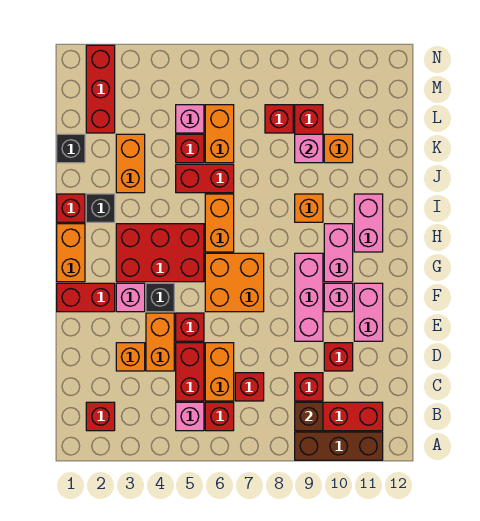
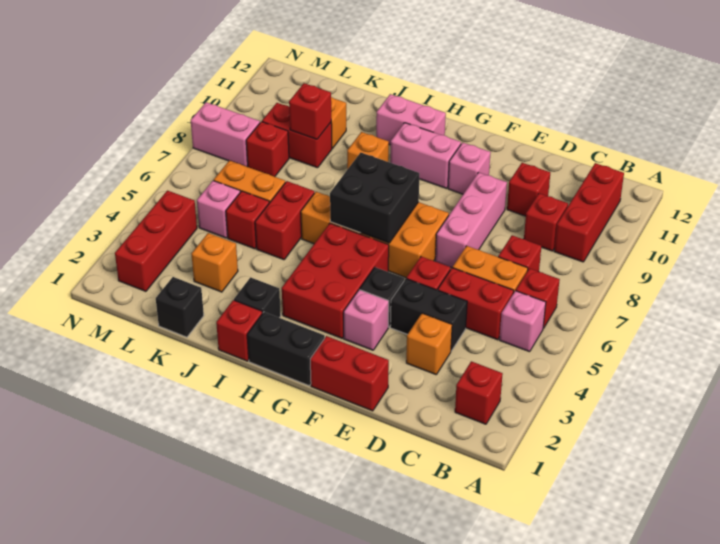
brown 1x3 brick [295,432,383,460] -> none
brown 1x1 brick [295,402,323,431] -> none
orange 1x2 brick [146,313,174,371] -> black 1x2 brick [390,279,467,351]
pink 1x3 brick [295,253,323,341] -> pink 1x3 brick turned to [435,172,507,268]
pink 1x2 brick [354,283,383,341] -> pink 1x2 brick moved to [191,102,260,167]
red 1x2 brick [57,283,115,312] -> red 1x2 brick turned to [310,336,389,411]
orange 1x2 brick [57,224,85,282] -> black 1x2 brick [247,312,325,386]
none -> black 2x2 brick [330,153,419,243]
orange 1x2 brick [116,134,145,193] -> orange 1x1 brick [192,233,238,292]
pink 1x1 brick [295,134,323,163] -> red 1x1 brick [289,83,331,139]
red 1x3 brick [86,45,115,133] -> red 1x3 brick turned to [115,191,197,291]

